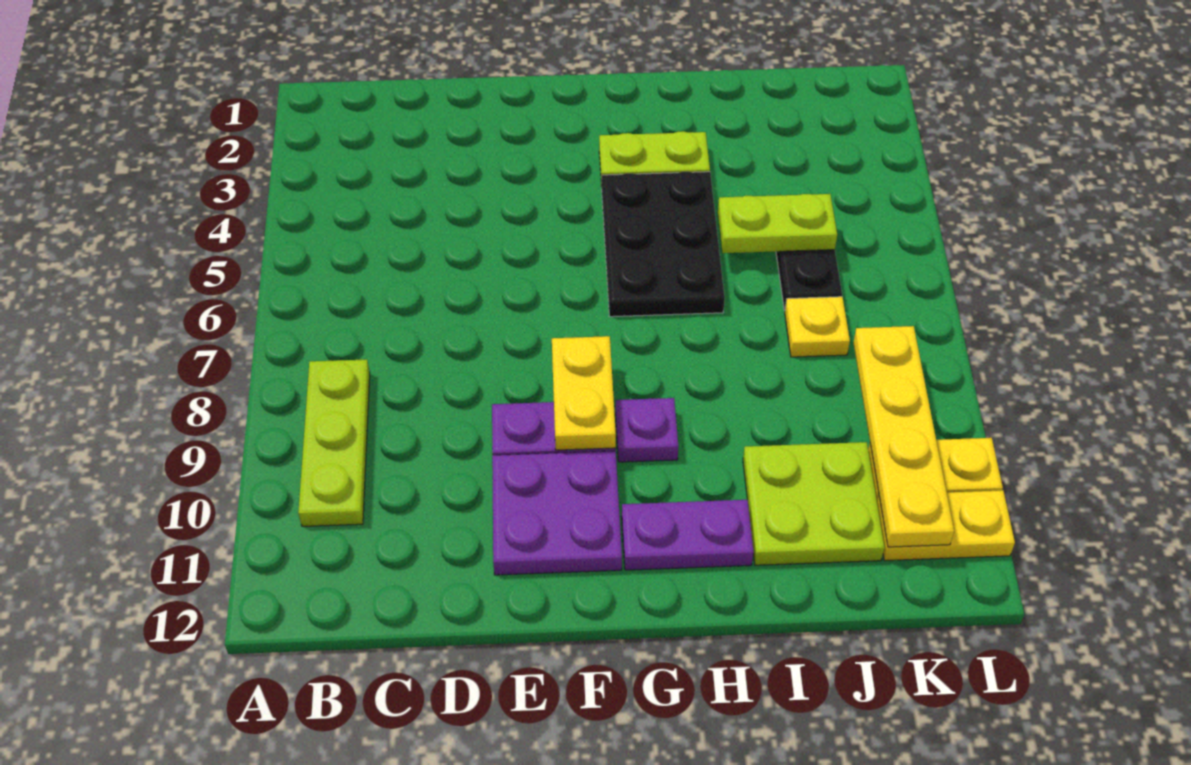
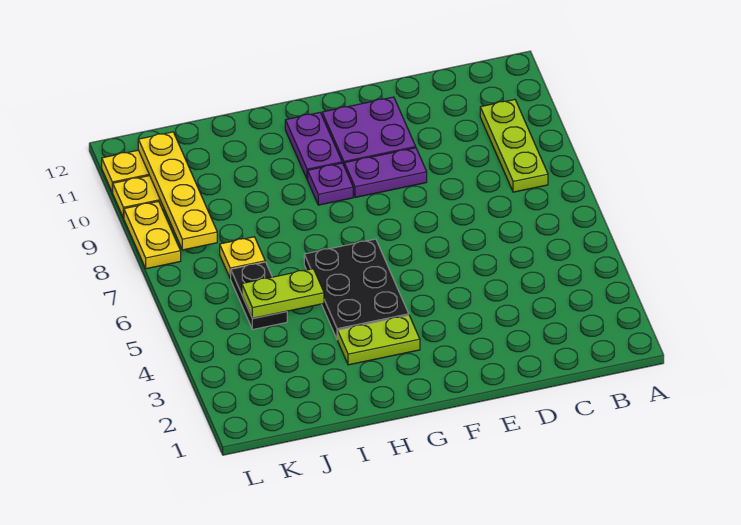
yellow 1x2 plate [552,336,616,450] -> yellow 1x2 plate moved to [124,201,181,269]
purple 1x2 plate [622,500,754,570] -> purple 1x2 plate turned to [285,113,342,180]
lime 2x2 plate [743,442,885,565] -> none

